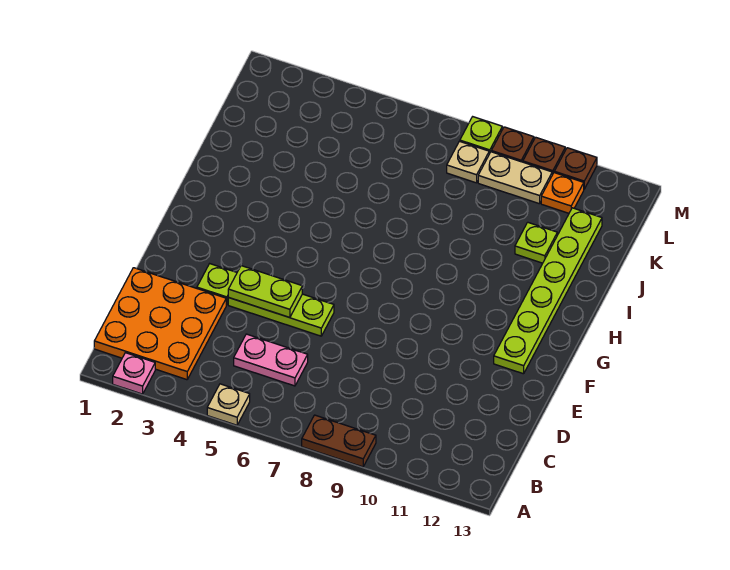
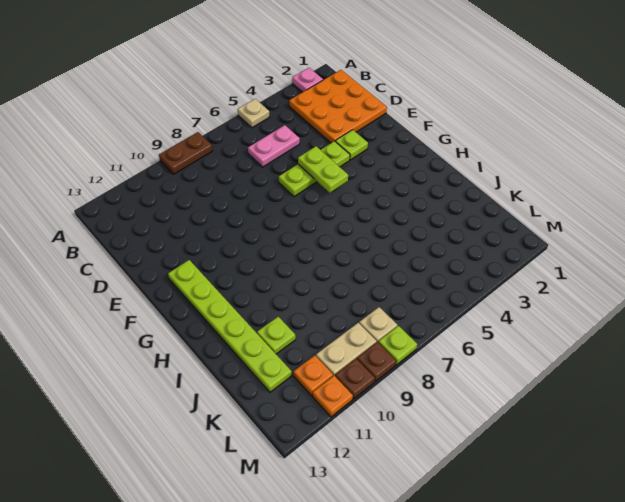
lime 1x2 plate [228,266,302,318] -> lime 1x2 plate turned to [298,146,348,193]
brown 1x1 plate [554,148,597,189] -> orange 1x1 plate [313,376,353,417]

